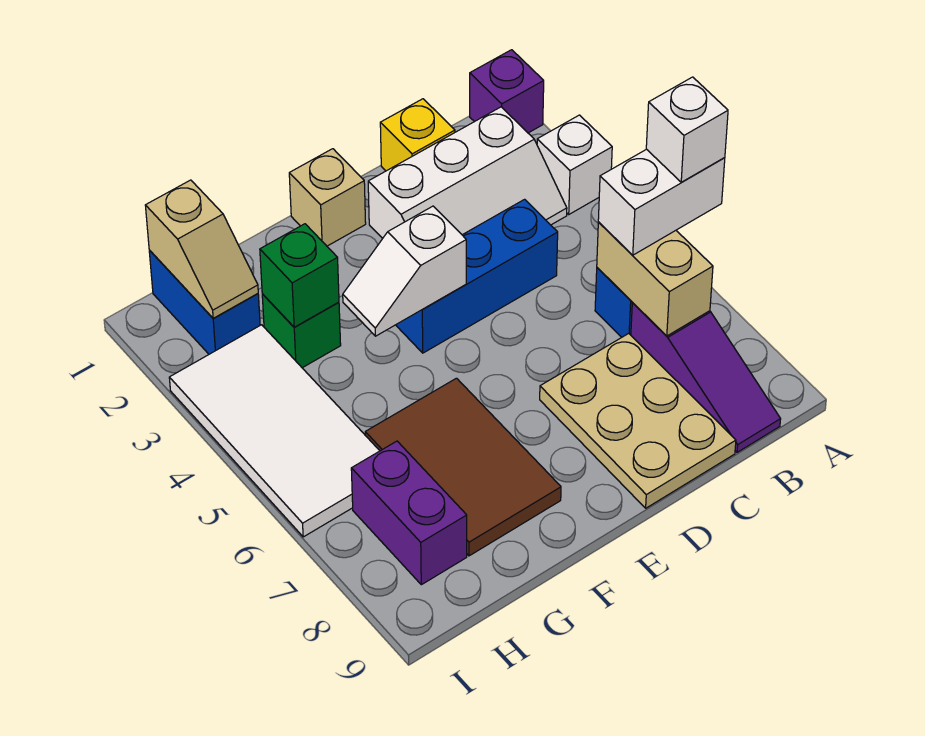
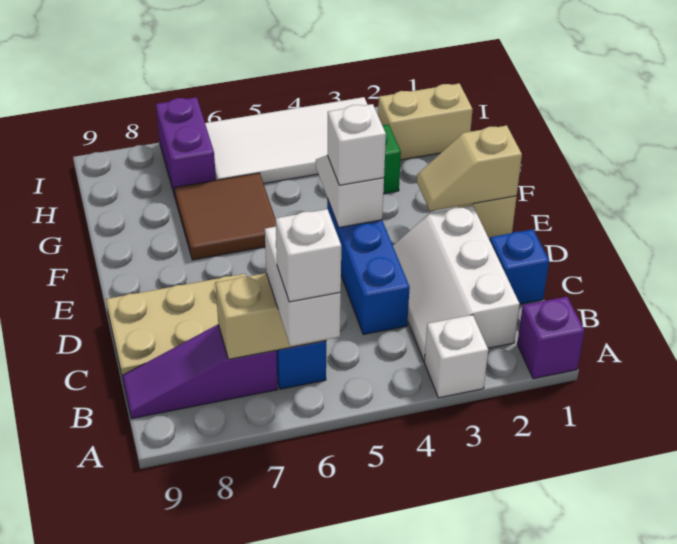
yellow 1x1 brick [380,99,455,171] -> blue 1x1 brick [490,229,549,304]
none -> white 1x1 brick [328,104,386,185]
brown 2x3 tile [365,378,561,556] -> brown 2x2 tile [174,173,276,260]
green 1x1 brick [260,224,339,327] -> none
blue 1x2 brick [149,250,260,354] -> tan 1x2 brick [378,83,473,160]
tan 1x2 slope [145,180,258,318] -> tan 1x2 slope moved to [417,125,522,211]
purple 1x2 brick [351,441,467,585] -> purple 1x2 brick turned to [156,97,216,196]

